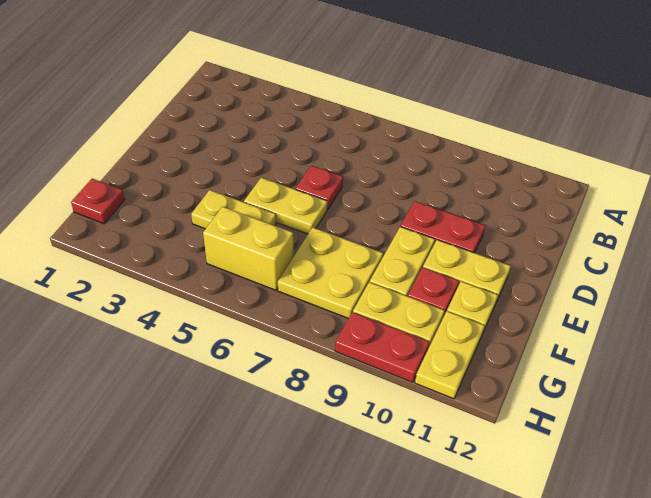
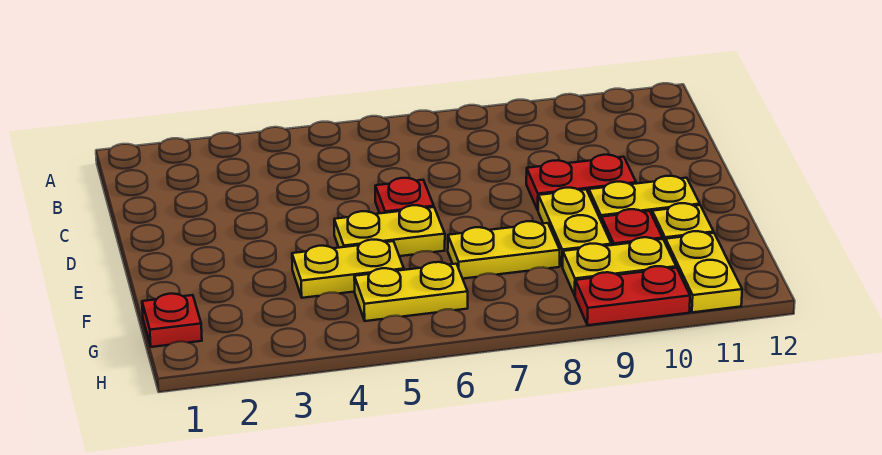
yellow 2x2 plate [278,227,383,318] -> yellow 1x2 plate [448,221,560,279]
yellow 1x2 brick [203,207,293,290] -> yellow 1x2 plate [354,262,468,321]

